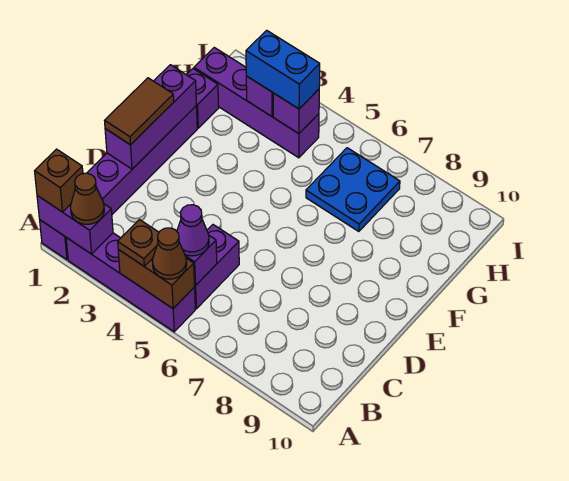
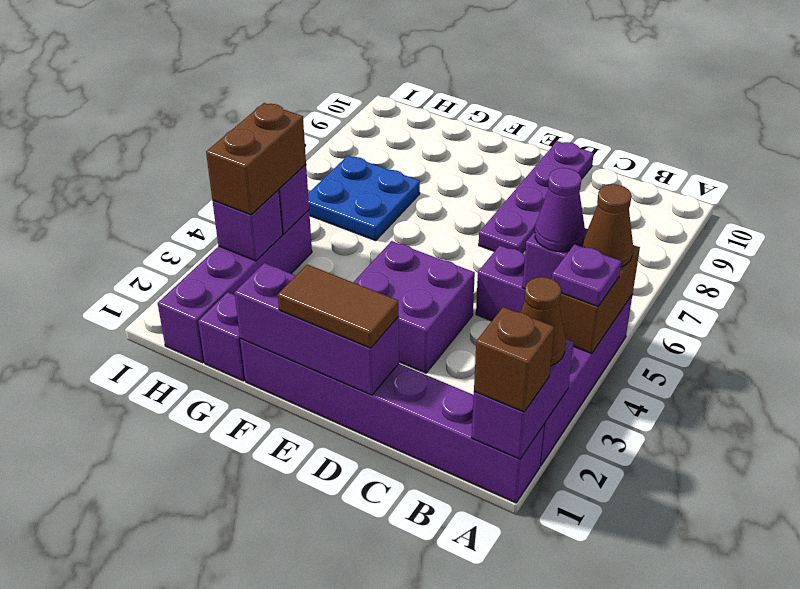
brown 1x1 plate [118,220,159,266] -> purple 1x1 plate [552,244,621,306]
none -> purple 2x2 brick [353,241,475,373]
none -> purple 1x4 plate [479,141,594,253]
blue 1x2 brick [246,30,320,109] -> brown 1x2 brick [206,103,306,215]

